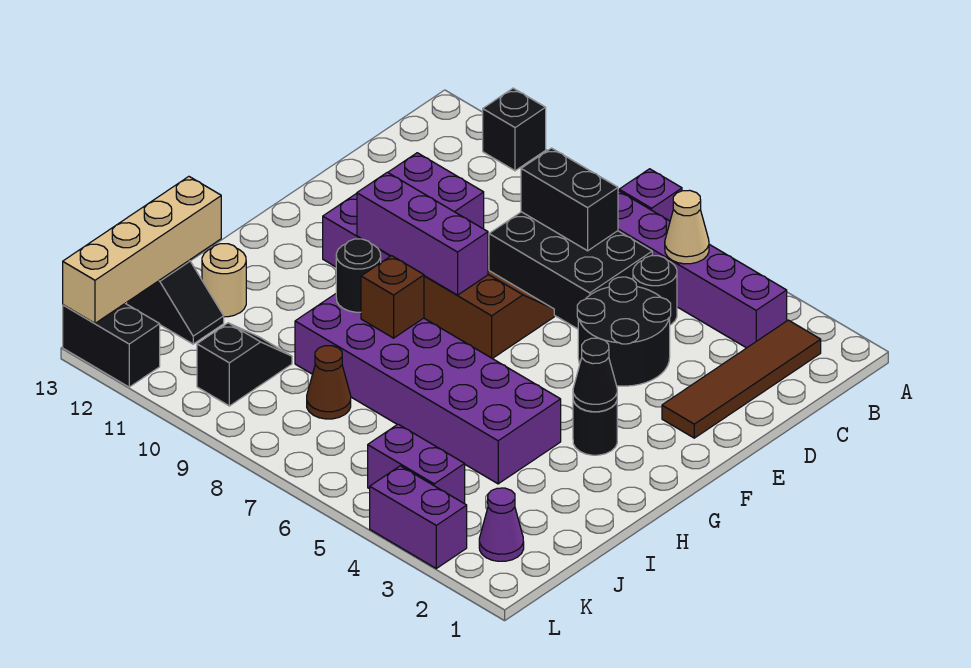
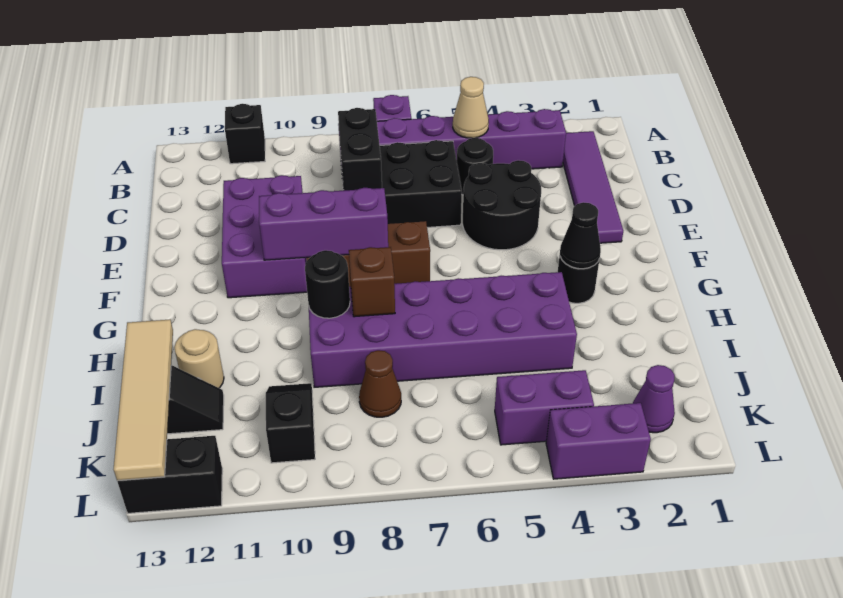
brown 1x4 tile [662,320,821,438] -> purple 1x4 tile [563,131,623,243]
black 1x2 brick [521,148,618,251] -> black 1x2 brick turned to [338,108,382,190]
tan 1x4 brick [63,177,221,323] -> tan 1x4 tile [114,320,173,481]

